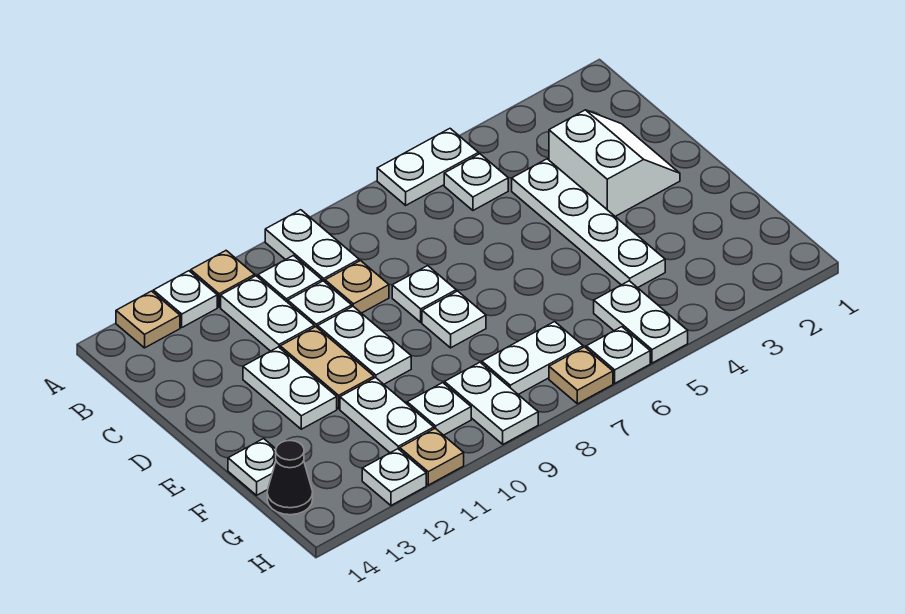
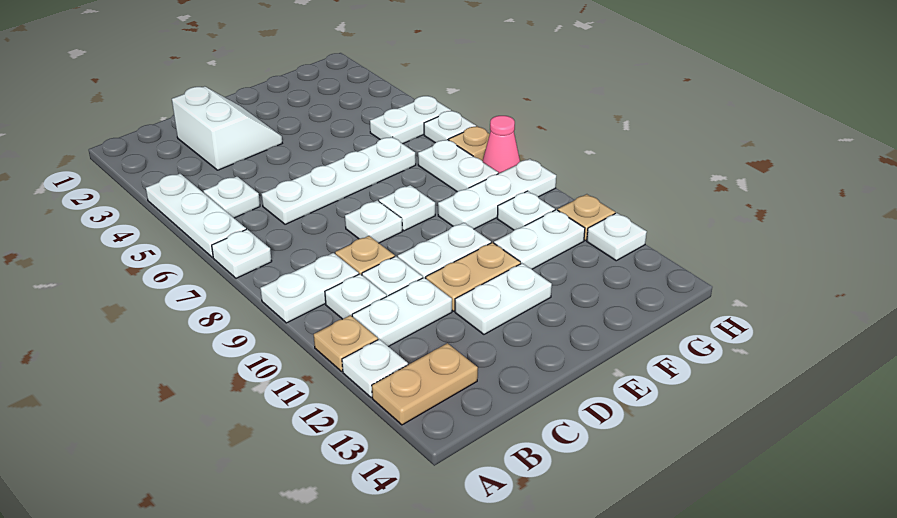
white 1x2 plate [377,129,479,205] -> white 1x3 plate [146,174,246,257]
tan 1x1 plate [116,291,180,348] -> tan 1x2 plate [372,343,478,425]
white 2x2 slope [549,110,680,216] -> white 2x2 slope turned to [172,86,282,170]
white 1x4 plate [512,159,665,288] -> white 1x4 plate moved to [262,137,416,224]
white 1x1 plate [228,439,276,495] -> white 1x1 plate moved to [212,229,272,278]
white 1x2 plate [445,362,538,444] -> white 1x3 plate [438,159,556,229]
black 1x1 cone [267,441,313,515] -> none
none -> pink 1x1 cone [483,116,520,173]

